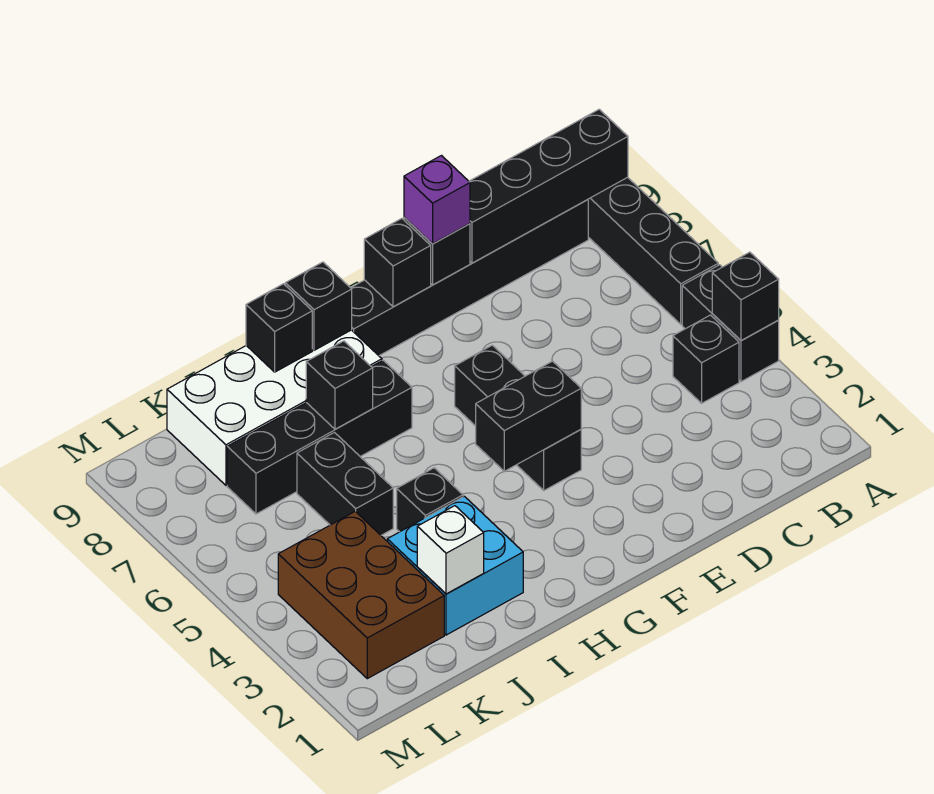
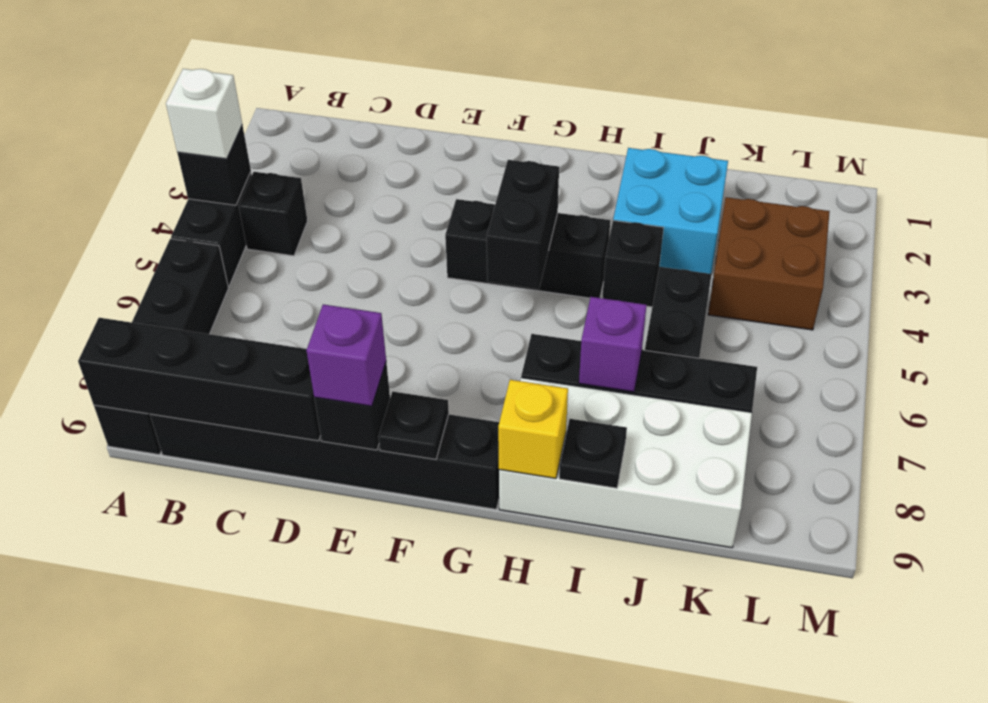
black 1x3 brick [455,345,581,490] -> black 1x3 brick turned to [445,199,610,298]
black 1x2 brick [476,361,581,471] -> black 1x2 brick turned to [487,160,559,289]
black 1x1 brick [364,219,431,307] -> black 1x1 plate [378,391,449,459]
black 1x1 brick [285,262,352,350] -> yellow 1x1 brick [498,380,568,478]
black 1x1 brick [306,341,373,429] -> purple 1x1 brick [579,297,647,392]
black 1x1 brick [246,284,312,372] -> black 1x1 plate [559,419,627,488]
white 1x1 brick [417,506,484,594] -> white 1x1 brick moved to [166,69,242,159]
brown 2x3 brick [278,511,444,679] -> brown 2x2 brick [708,197,830,330]

